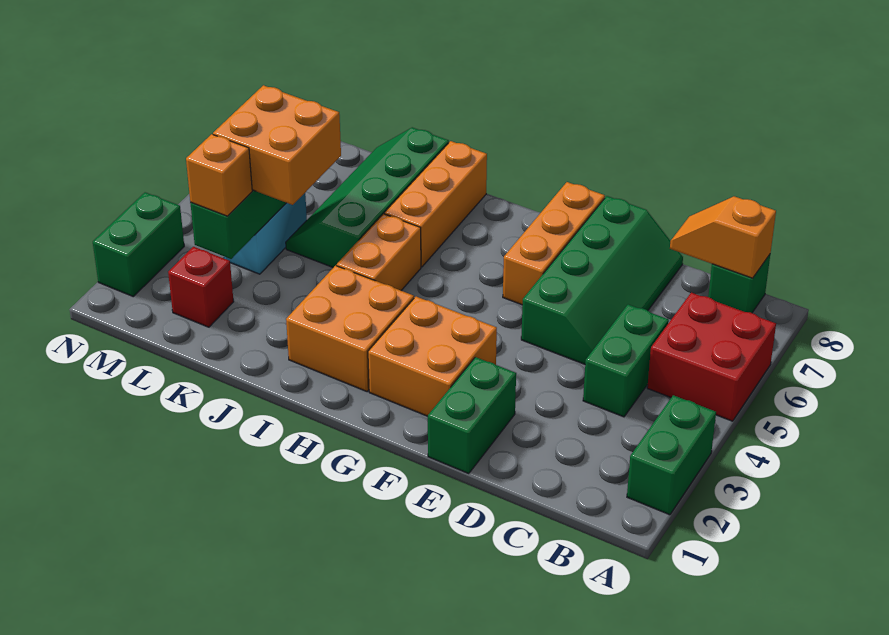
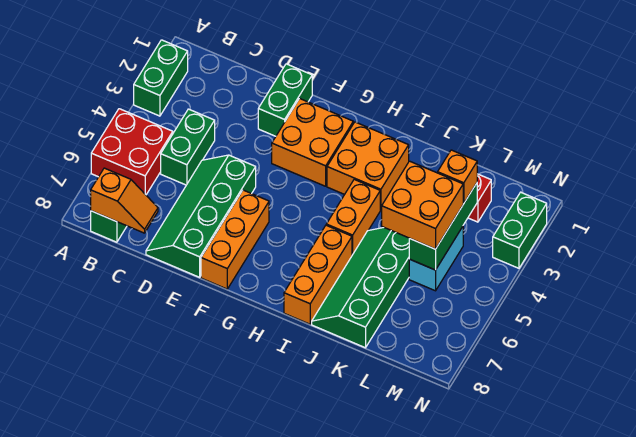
green 2x4 slope [286,127,449,267] -> green 2x4 slope turned to [312,227,409,348]

